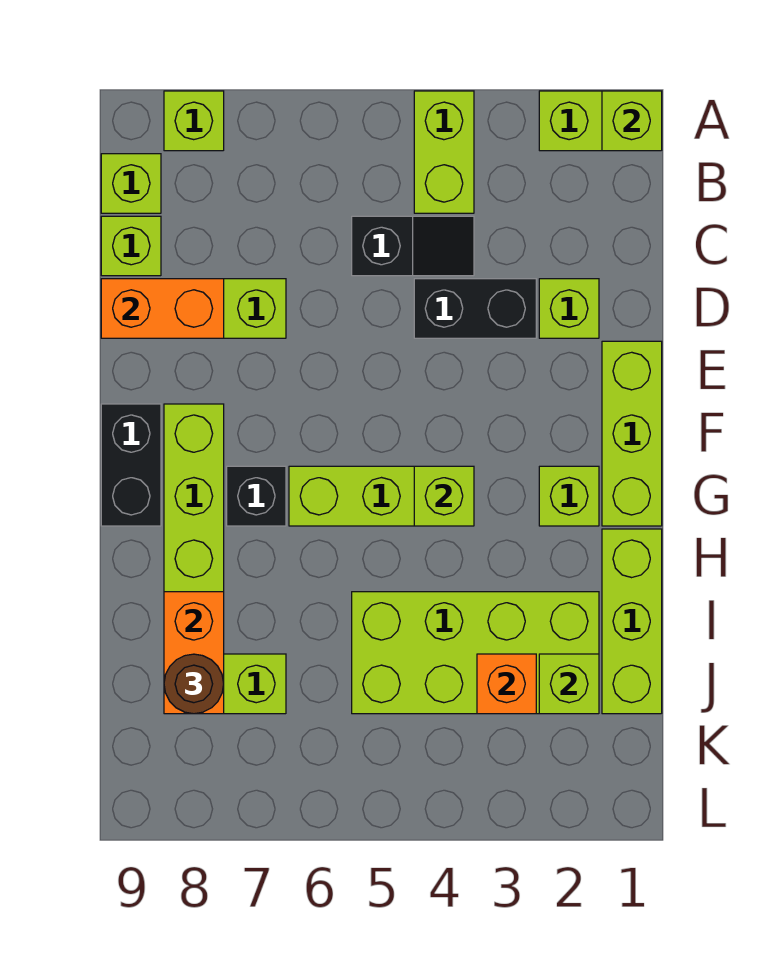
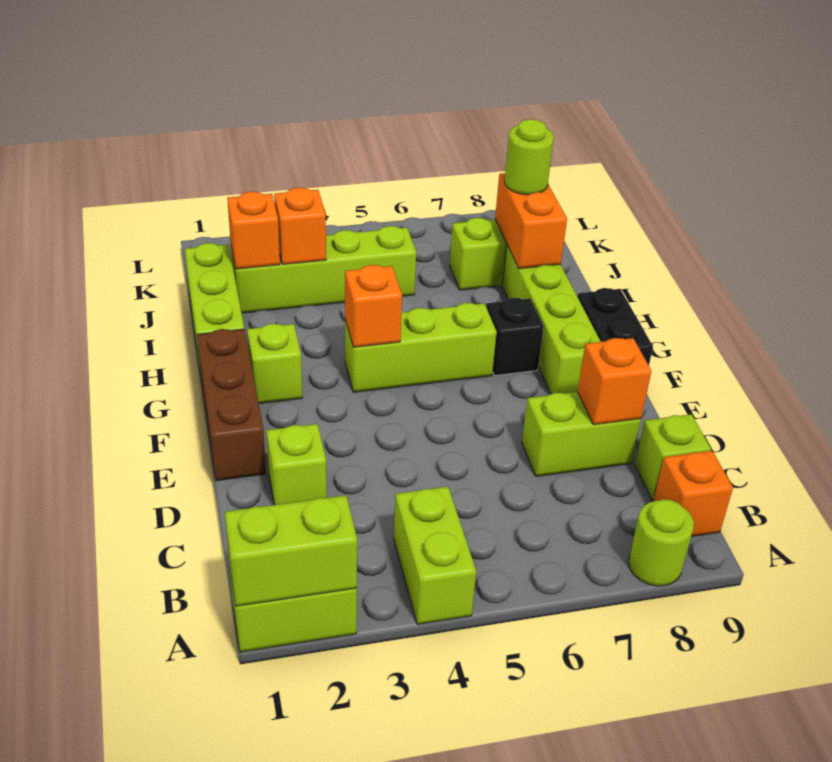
lime 1x1 brick [602,91,662,151] -> lime 1x2 brick [225,495,357,606]
lime 1x1 brick [164,91,224,151] -> lime 1x1 round brick [628,499,694,586]
lime 1x1 brick [101,154,161,213] -> orange 1x1 brick [653,451,733,537]
black 1x2 slope [352,216,474,276] -> none
black 1x2 brick [414,279,536,338] -> none
orange 1x2 brick [101,279,224,338] -> orange 1x1 brick [577,338,651,425]
lime 1x3 brick [602,341,662,526] -> brown 1x3 brick [197,329,266,481]
lime 1x1 brick [414,466,474,526] -> orange 1x1 brick [345,265,402,347]
lime 2x4 brick [352,592,599,714] -> lime 1x4 brick [231,226,416,313]
lime 1x1 brick [539,654,599,714] -> orange 1x1 brick [227,192,280,269]
brown 1x1 round brick [164,654,224,714] -> lime 1x1 round brick [504,119,554,195]

